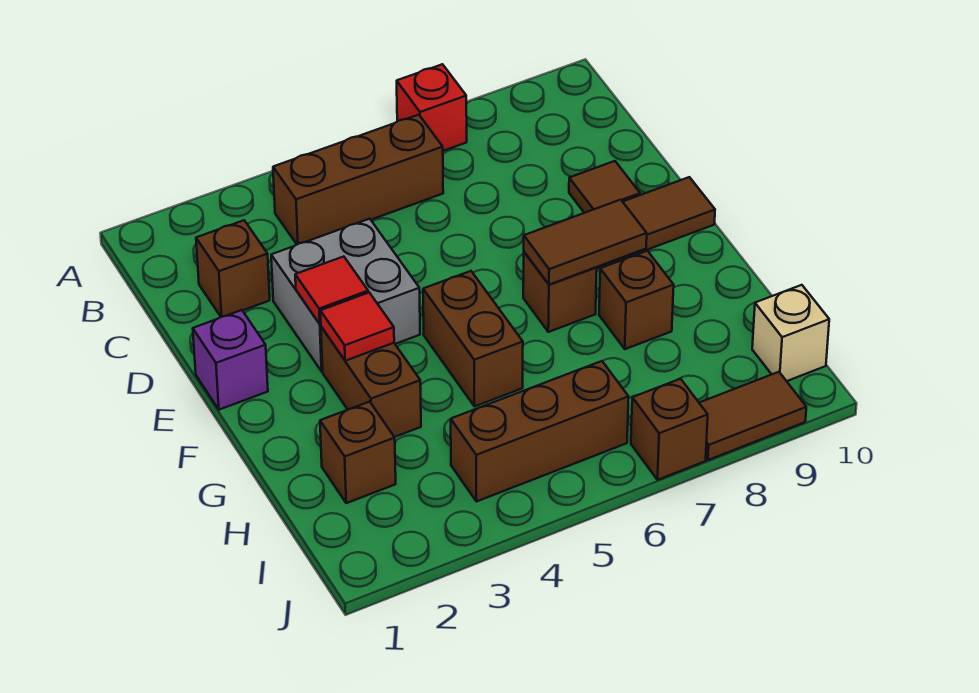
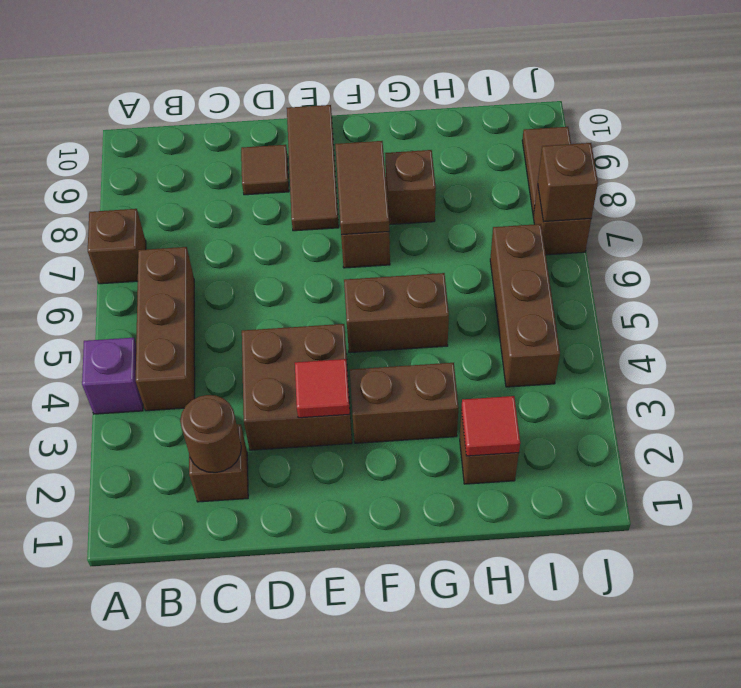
red 1x1 brick [397,64,467,151] -> brown 1x1 brick [88,209,146,284]
none -> brown 1x1 round brick [180,395,241,473]
grey 2x2 brick [271,219,420,371] -> brown 2x2 brick [242,324,352,450]
purple 1x1 brick [193,310,268,410] -> purple 1x1 brick moved to [82,338,143,414]
red 1x1 tile [320,293,394,361] -> red 1x1 tile moved to [461,396,520,456]
tan 1x1 brick [752,285,829,381] -> none
none -> brown 1x1 brick [538,143,598,222]

